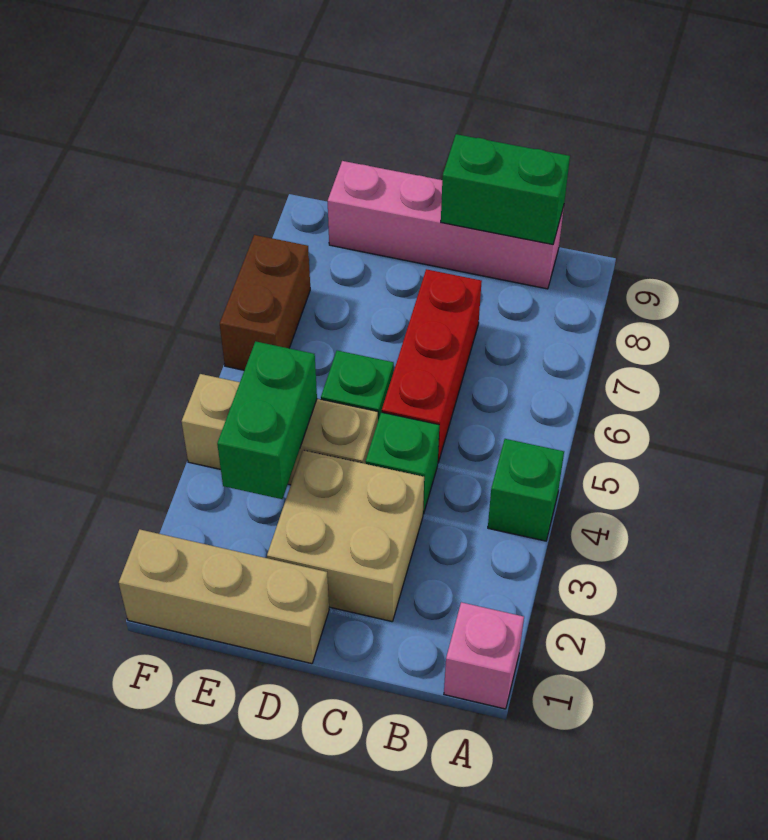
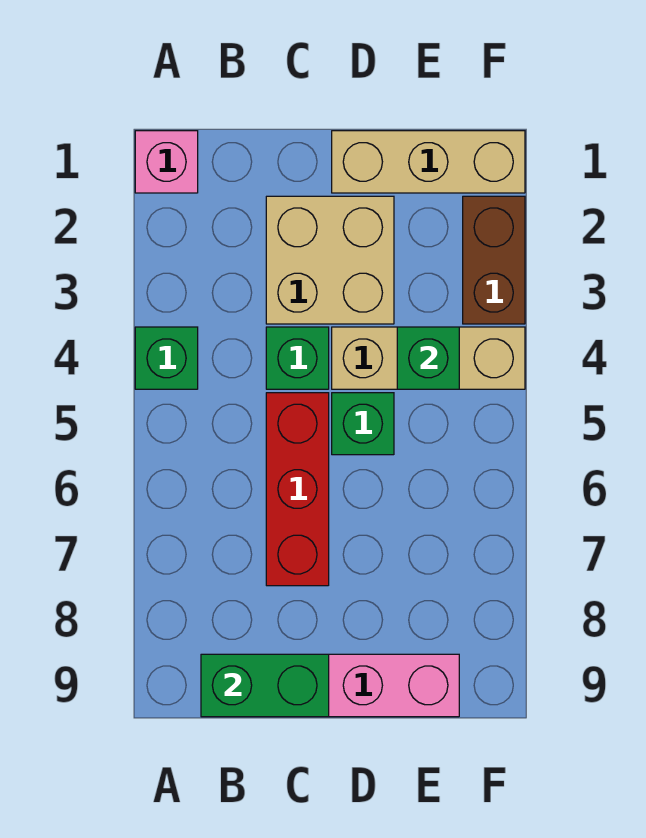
green 1x2 brick [217,341,317,499] -> green 1x1 brick [397,327,459,389]
brown 1x2 brick [220,235,310,370] -> brown 1x2 brick moved to [463,196,525,324]

